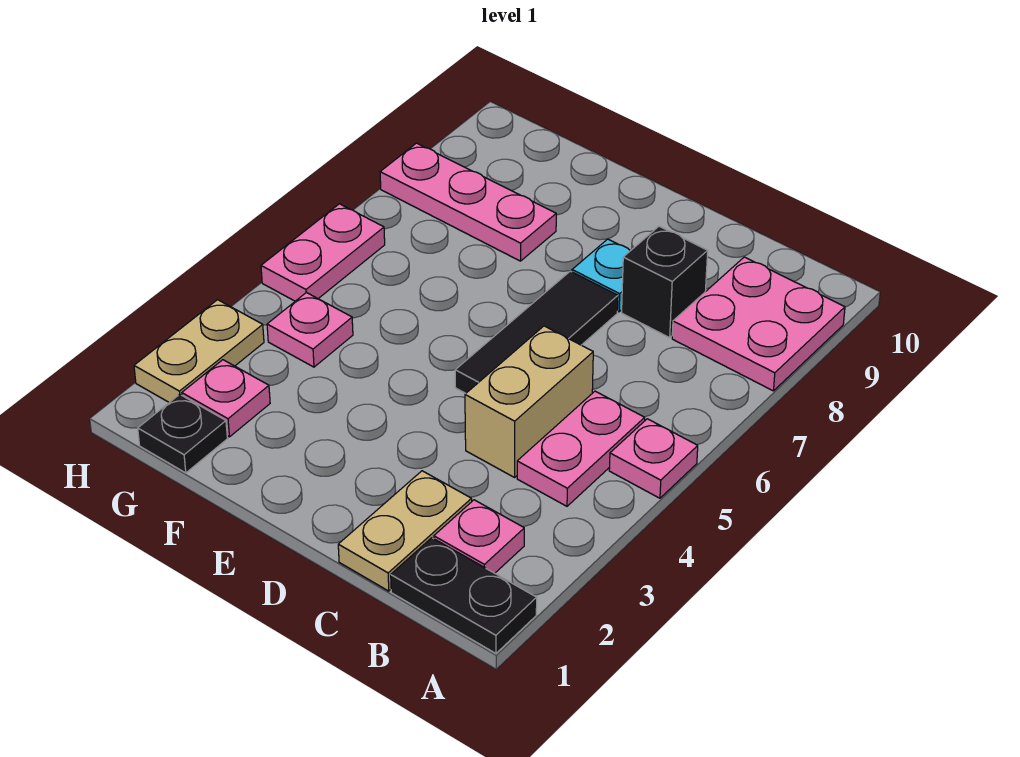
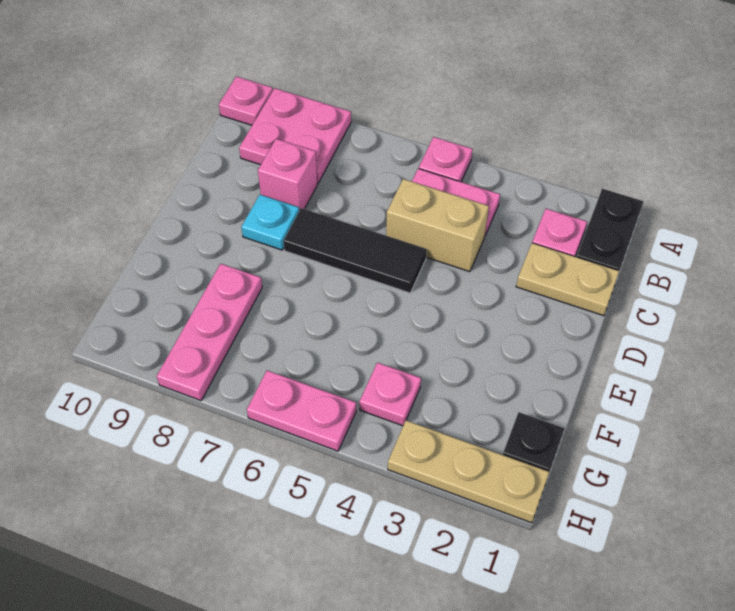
black 1x1 brick [622,226,708,338] -> pink 1x1 brick [258,139,318,210]
pink 1x1 plate [182,360,270,437] -> pink 1x1 plate moved to [219,76,273,125]
tan 1x2 plate [134,300,264,402] -> tan 1x3 plate [388,420,549,523]

